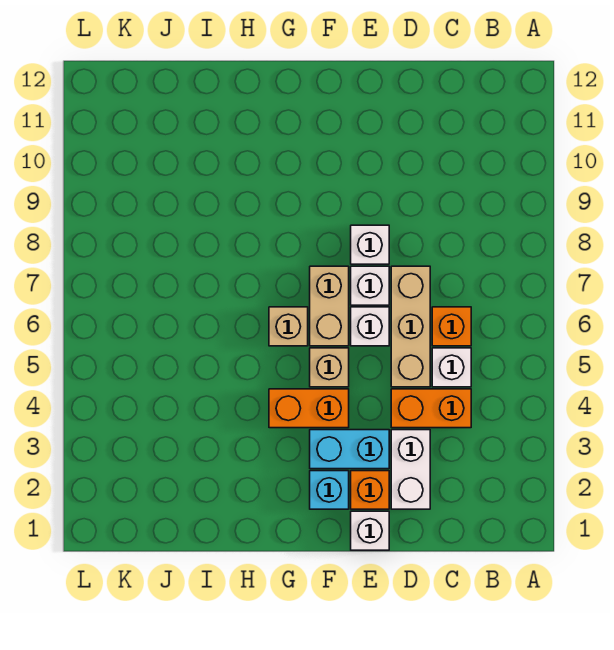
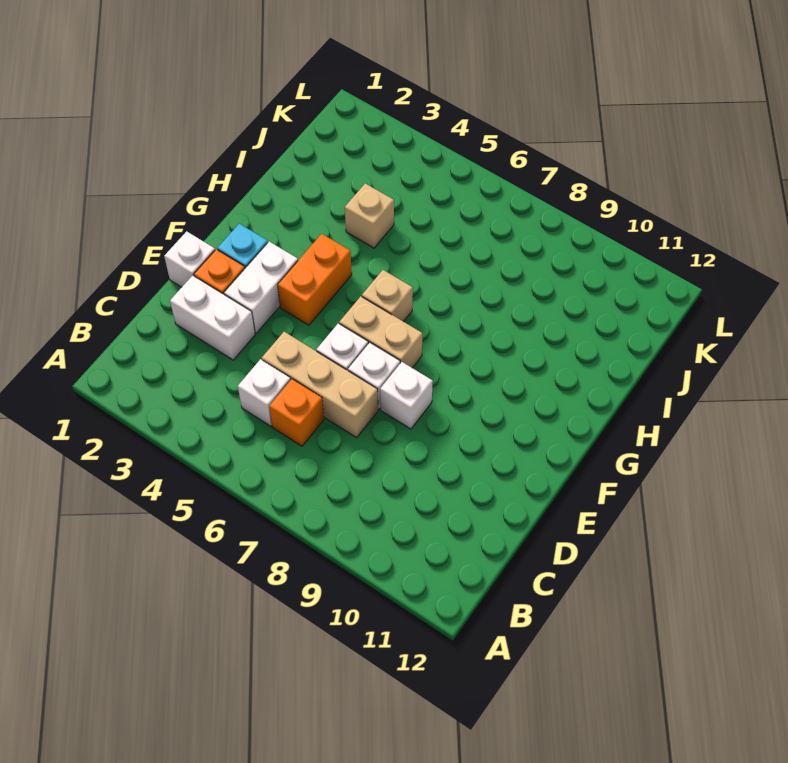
orange 1x2 brick [391,389,471,428] -> none
cyan 1x2 brick [310,430,389,469] -> white 1x2 brick [224,242,298,333]
tan 1x1 brick [310,348,349,387] -> tan 1x1 brick moved to [345,183,394,248]

